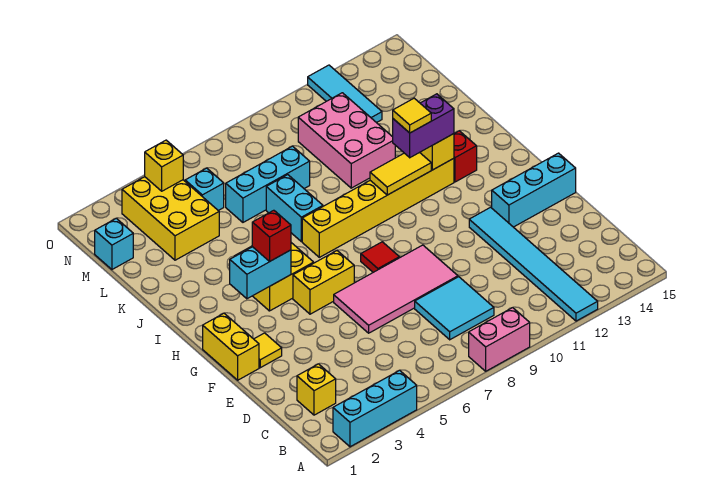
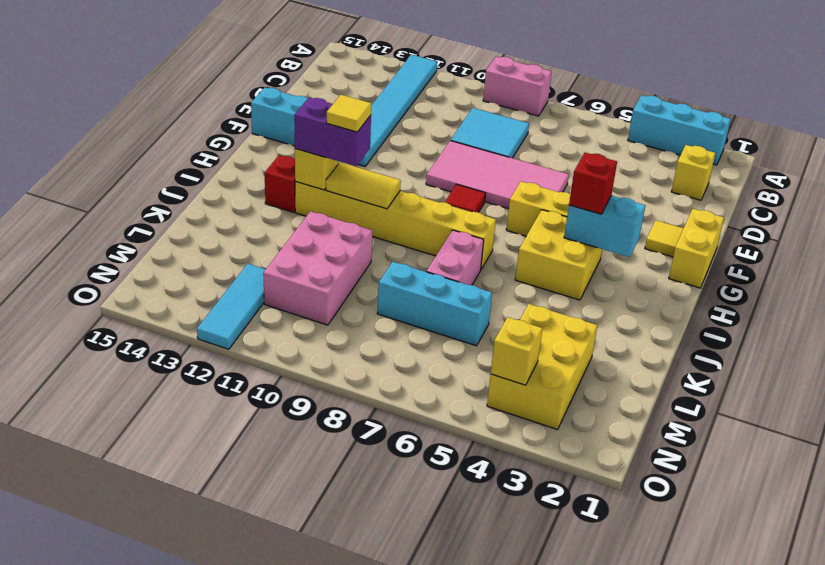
cyan 1x2 brick [266,175,323,242] -> pink 1x2 brick [427,230,484,285]
cyan 1x1 brick [95,218,133,269] -> none
cyan 1x1 brick [185,168,224,211] -> none

